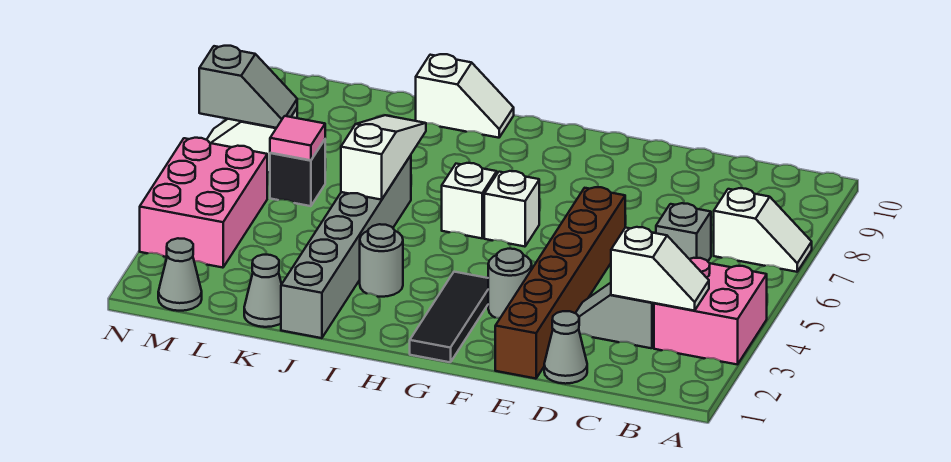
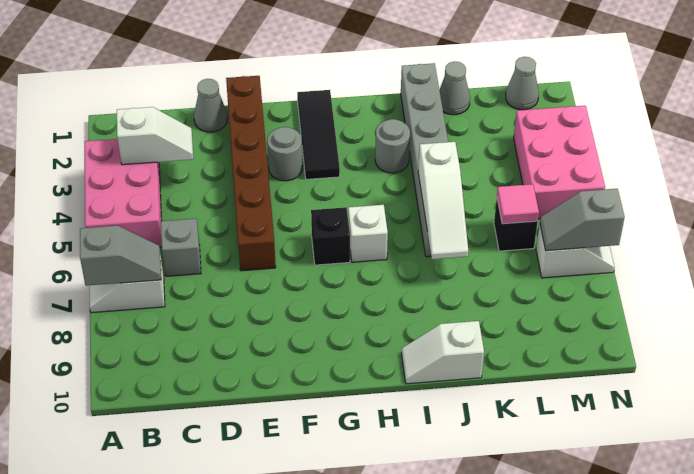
pink 2x2 brick [654,258,767,365] -> pink 2x3 brick [85,139,162,247]
white 1x2 slope [611,227,709,311] -> white 1x2 slope turned to [117,107,193,165]
grey 1x2 slope [576,283,654,348] -> grey 1x2 slope moved to [80,226,161,286]
white 1x1 brick [484,171,539,247] -> black 1x1 brick [311,207,350,265]

